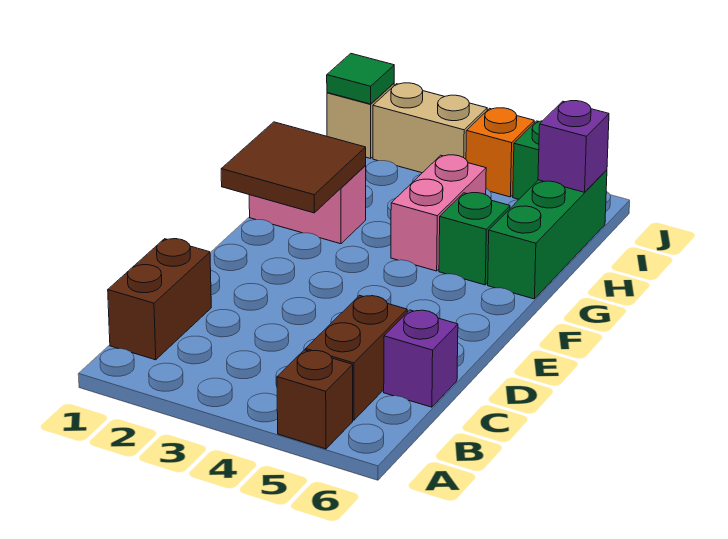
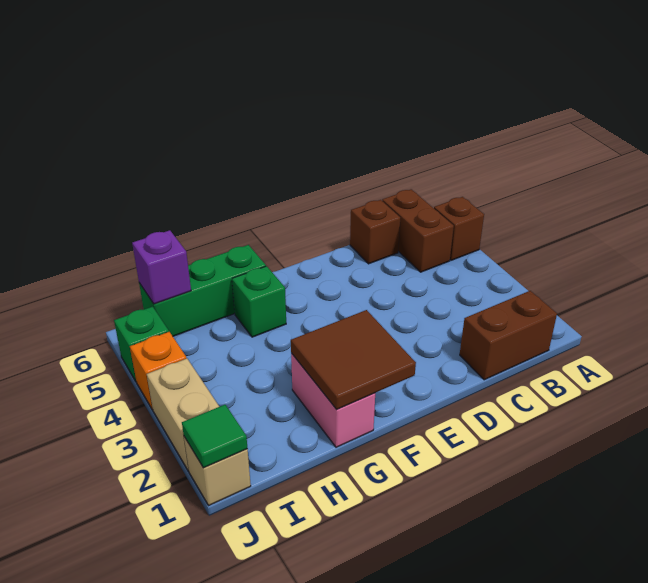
brown 1x2 brick [306,295,407,420] -> brown 1x2 brick turned to [382,189,454,272]
purple 1x1 brick [384,310,458,407] -> brown 1x1 brick [350,200,400,264]
pink 1x2 brick [391,155,486,271] -> none

